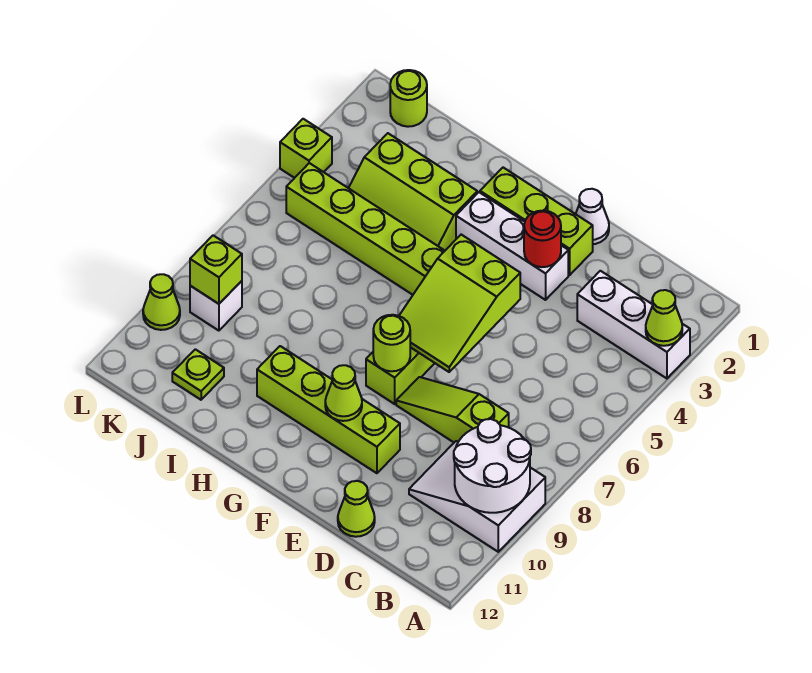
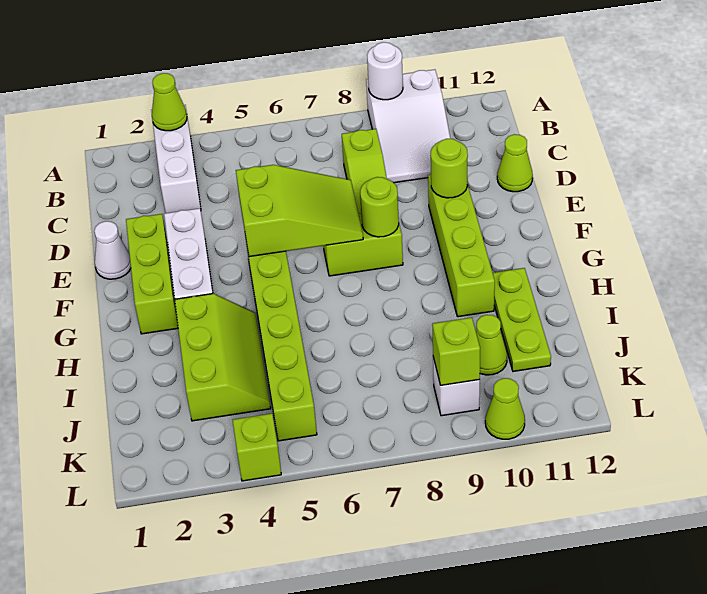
white 2x2 round brick [454,419,531,513] -> white 1x1 round brick [367,42,403,100]
red 1x1 round brick [524,211,561,267] -> none
lime 1x1 cone [325,365,362,421] -> lime 1x1 cone moved to [476,315,507,375]
lime 1x1 plate [172,349,224,400] -> lime 1x3 plate [493,268,551,371]
lime 1x1 round brick [390,70,427,127] -> lime 1x1 round brick moved to [431,139,468,198]

